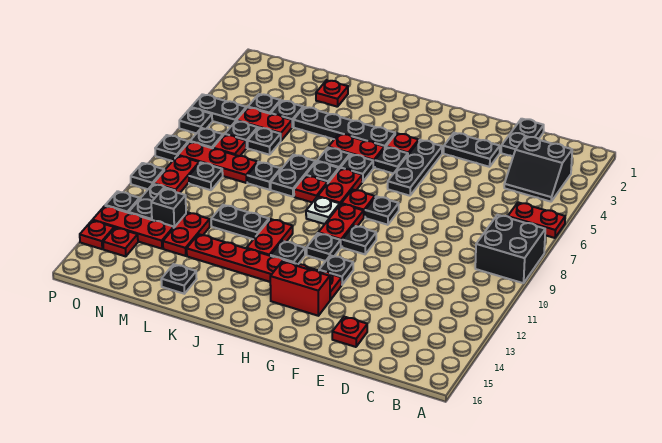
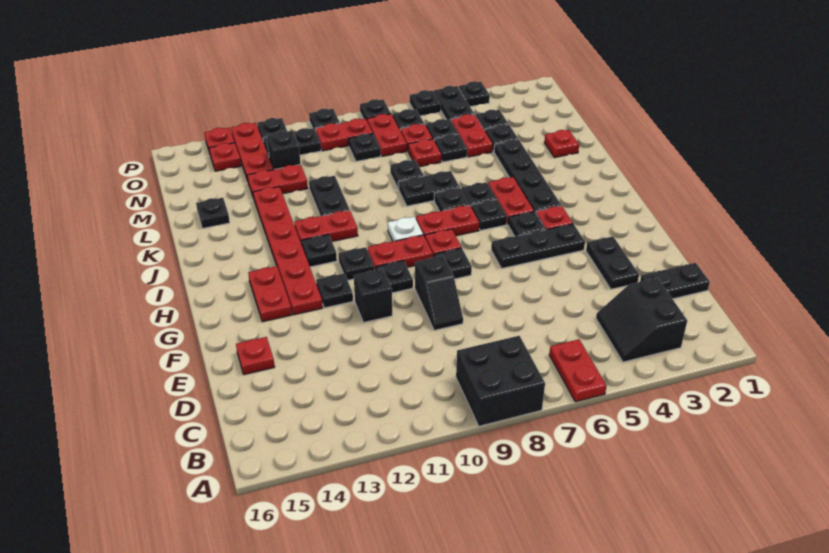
none -> black 1x2 slope [415,256,463,330]
none -> black 1x1 brick [354,269,392,323]
red 1x2 brick [270,262,330,316] -> red 1x2 plate [248,266,292,322]
red 1x1 plate [294,175,327,202] -> red 1x1 plate moved to [408,139,441,167]
red 1x3 plate [178,142,257,183] -> red 1x2 plate [367,114,407,156]
none -> black 1x1 plate [458,81,490,107]

